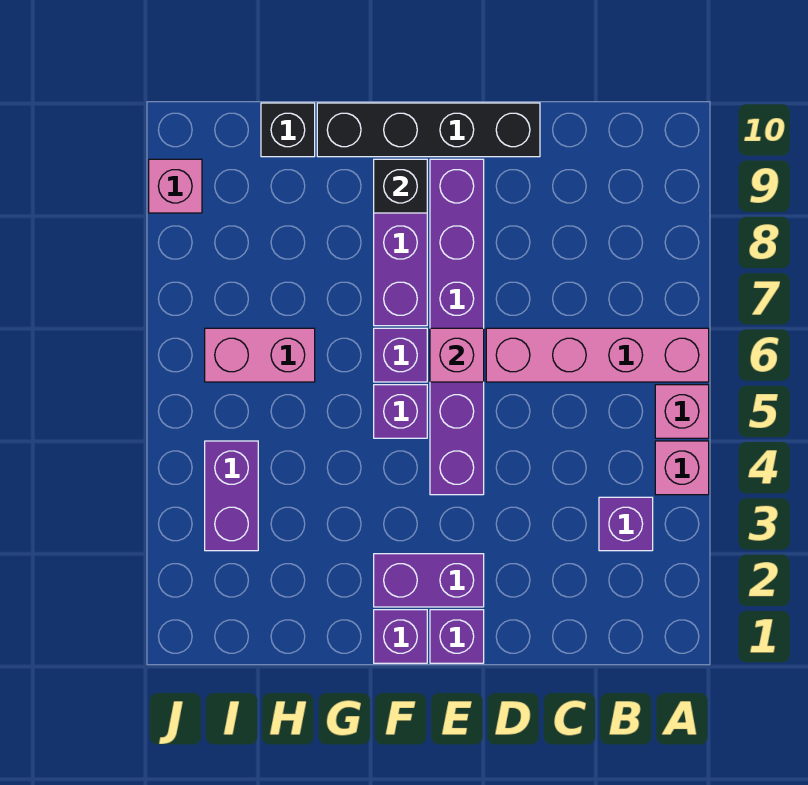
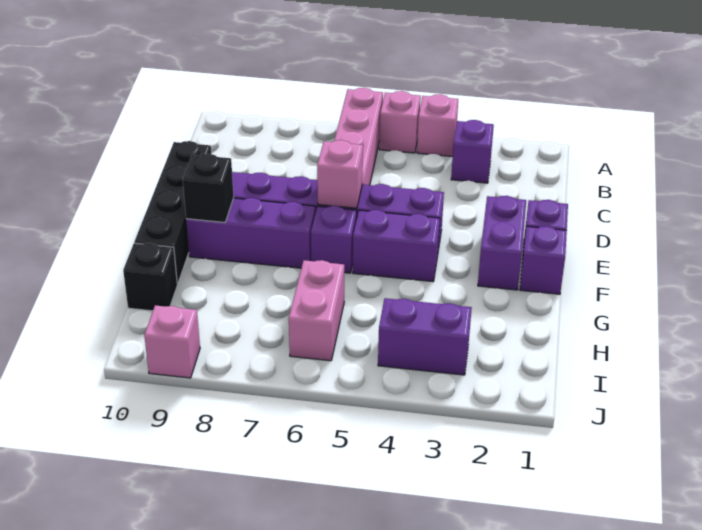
purple 1x1 brick [374,385,427,438] -> purple 1x2 brick [353,210,440,282]

